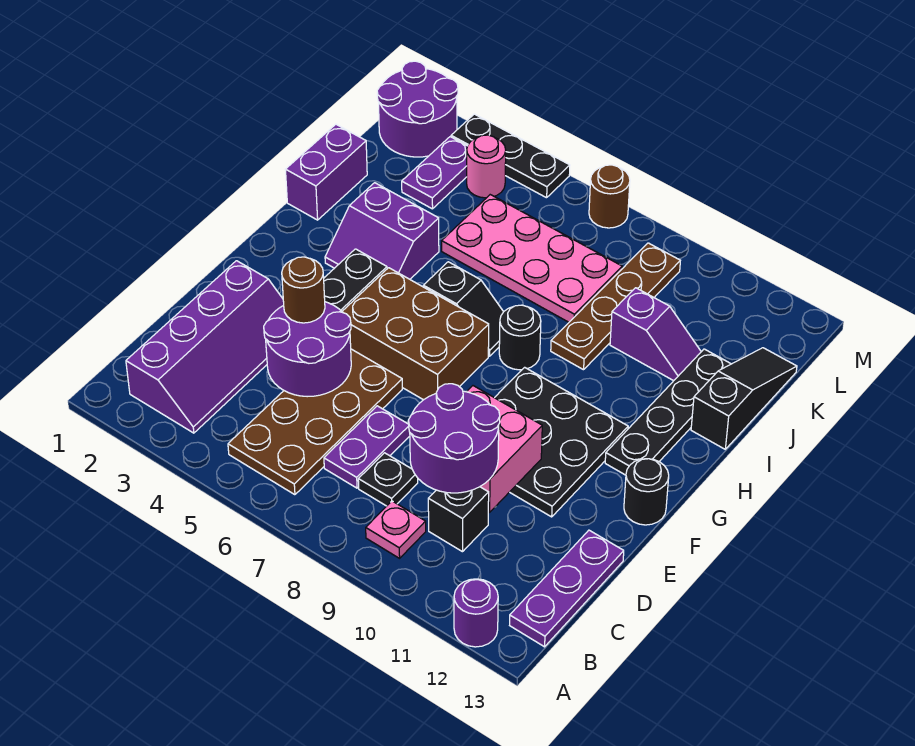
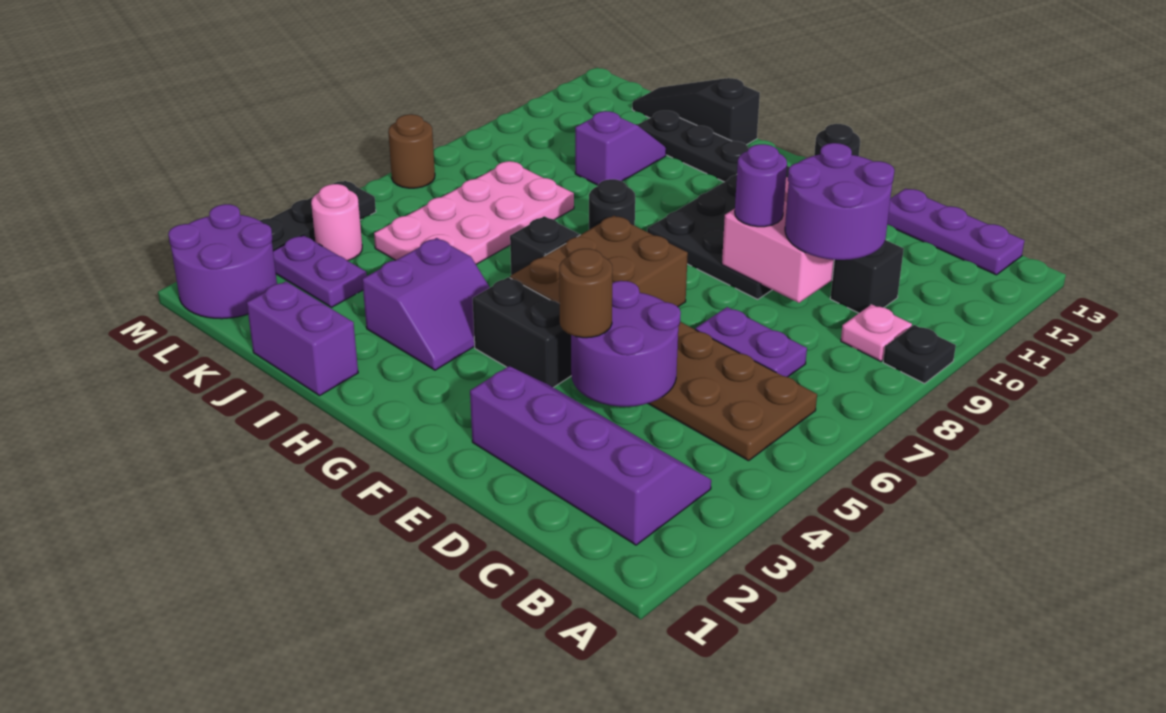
purple 1x1 round brick [454,579,498,647] -> purple 1x1 round brick moved to [735,144,787,227]
black 1x1 plate [358,453,418,506] -> black 1x1 plate moved to [883,325,956,383]
brown 1x4 plate [551,243,680,370] -> none

